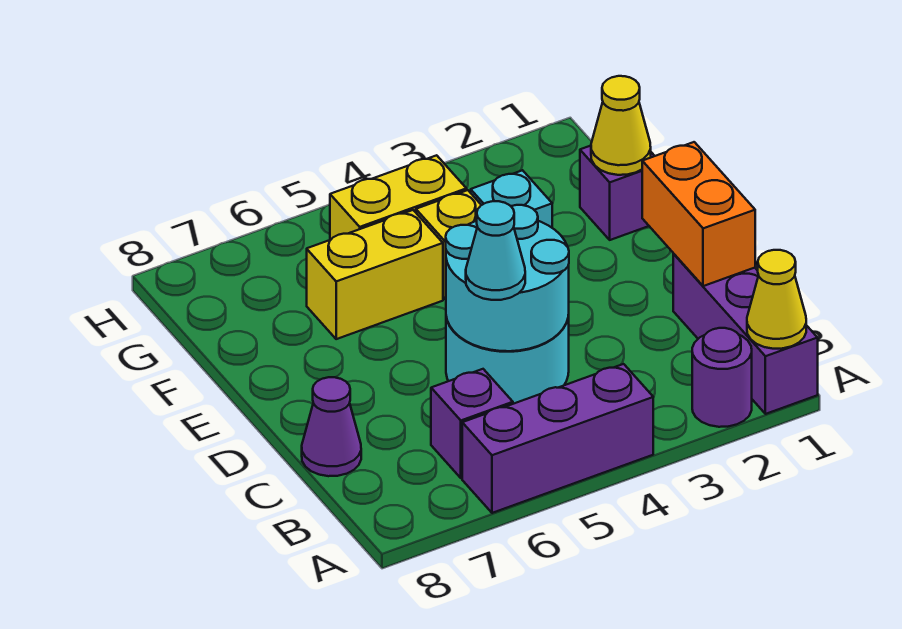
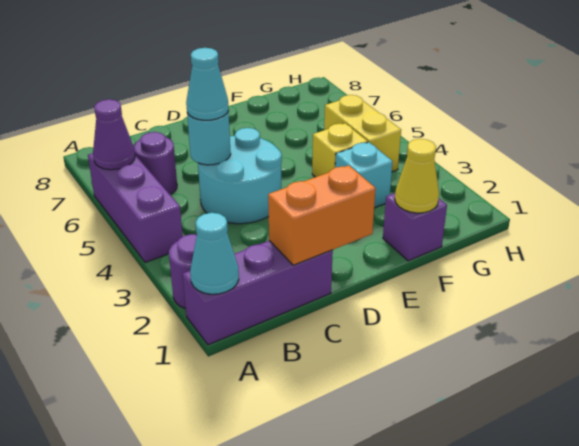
yellow 1x1 cone [747,250,806,349] -> cyan 1x1 cone [190,213,239,294]
purple 1x1 brick [431,369,513,478] -> purple 1x1 round brick [134,132,177,195]
cyan 2x2 round brick [446,205,569,351] -> cyan 1x1 round brick [187,111,231,165]
purple 1x1 cone [302,377,361,476] -> purple 1x1 cone moved to [93,99,135,170]
yellow 1x2 brick [307,210,443,339] -> none

